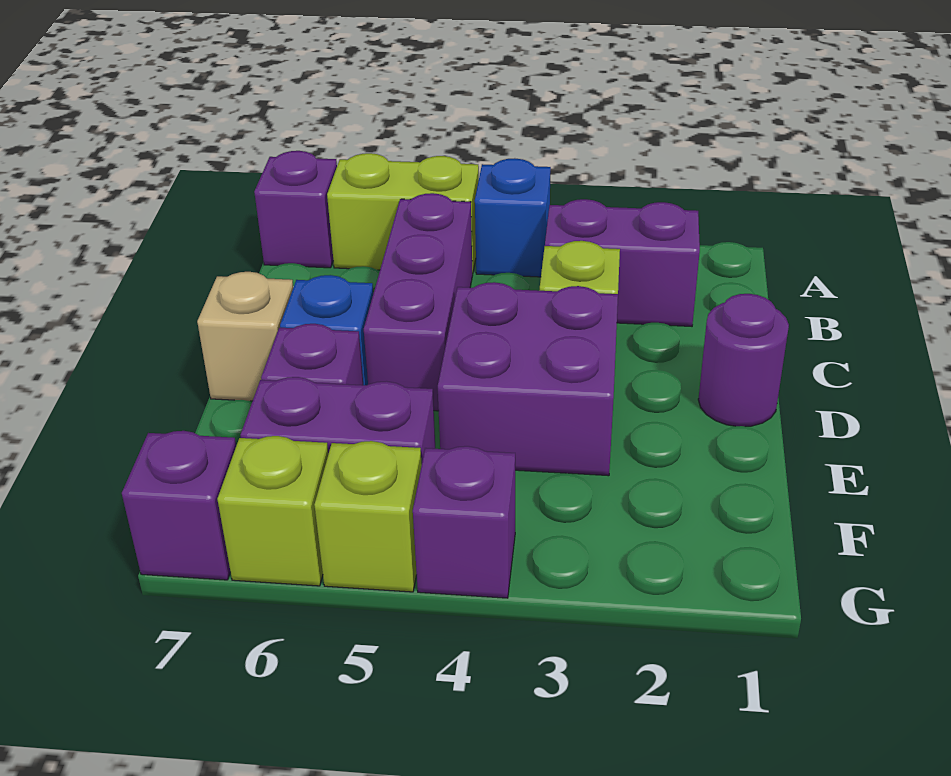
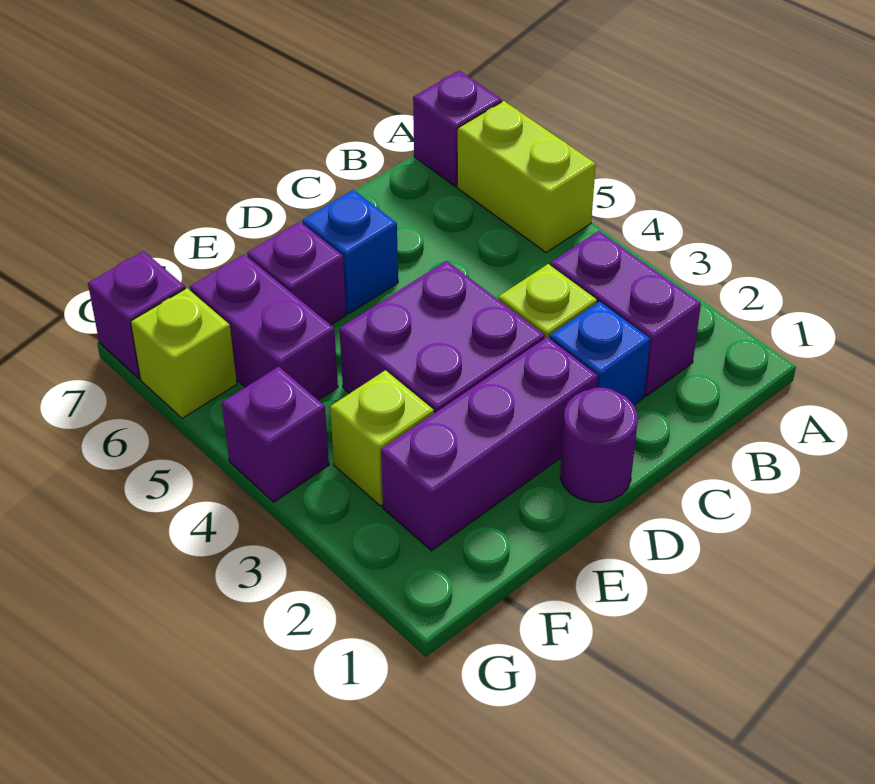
blue 1x1 brick [475,158,551,277] -> blue 1x1 brick moved to [549,302,650,405]
purple 1x3 brick [364,193,473,411] -> purple 1x3 brick moved to [381,337,598,551]
tan 1x1 brick [197,272,293,401] -> none
lime 1x1 brick [314,441,422,592] -> lime 1x1 brick moved to [330,370,434,506]

